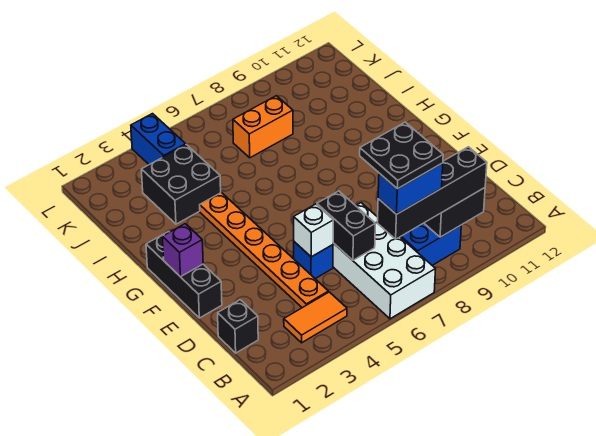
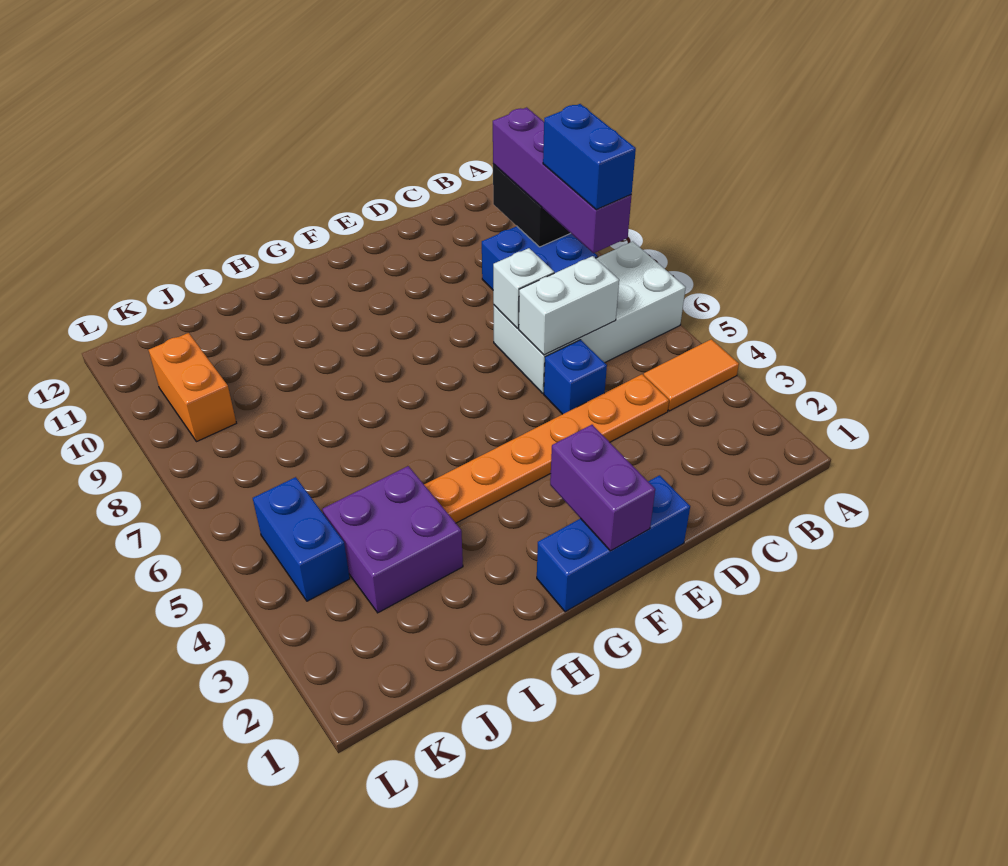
orange 1x2 tile [284,292,347,343] -> orange 1x2 tile turned to [644,339,739,411]
black 1x4 brick [377,147,487,239] -> purple 1x4 brick [493,107,632,253]
black 2x2 plate [360,122,443,189] -> none
black 1x1 brick [218,300,258,353] -> none
black 1x2 brick [317,191,375,260] -> white 1x2 brick [519,256,619,355]
white 1x1 brick [294,204,333,257] -> white 1x1 brick moved to [493,248,554,329]
black 1x3 brick [146,232,222,318] -> blue 1x3 brick [537,475,690,612]
purple 1x1 brick [162,224,203,277] -> purple 1x2 brick [550,425,655,551]
black 2x2 brick [141,145,221,224] -> purple 2x2 brick [322,466,463,613]
orange 1x2 brick [233,96,293,158] -> orange 1x2 brick moved to [149,333,236,442]
blue 1x2 brick [131,114,186,165] -> blue 1x2 brick turned to [253,477,350,601]

